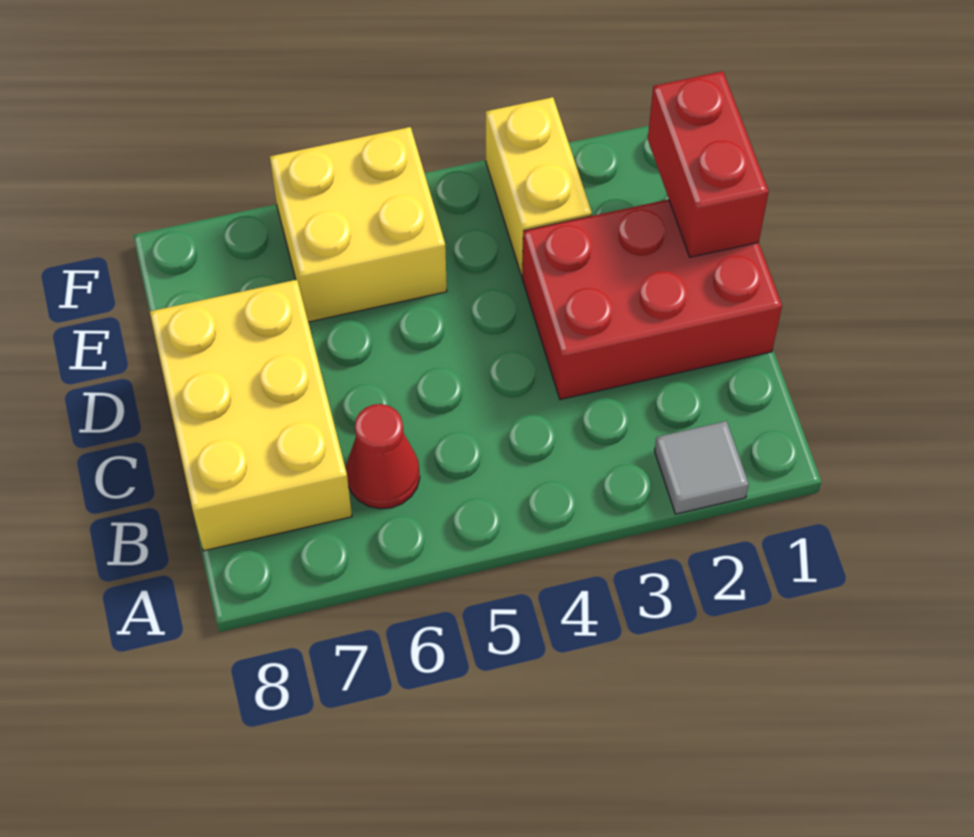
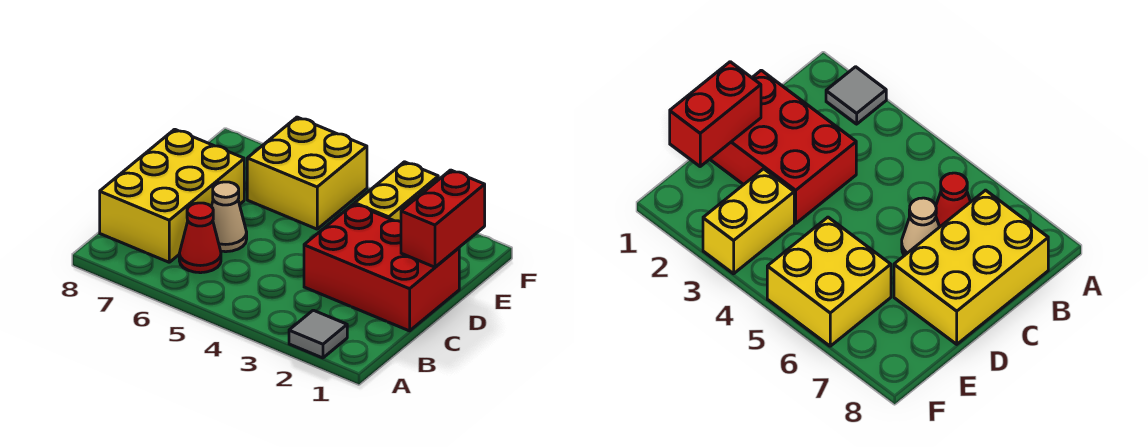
none -> tan 1x1 cone [211,182,247,252]

